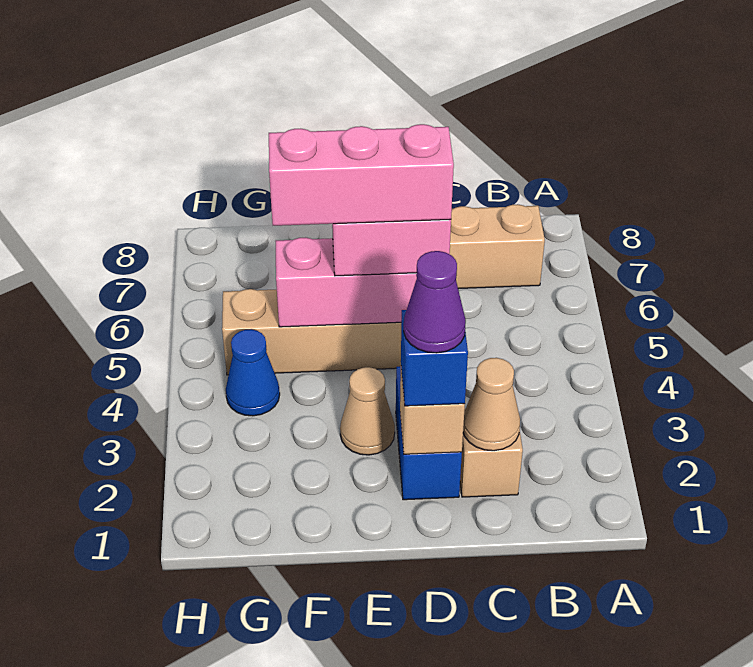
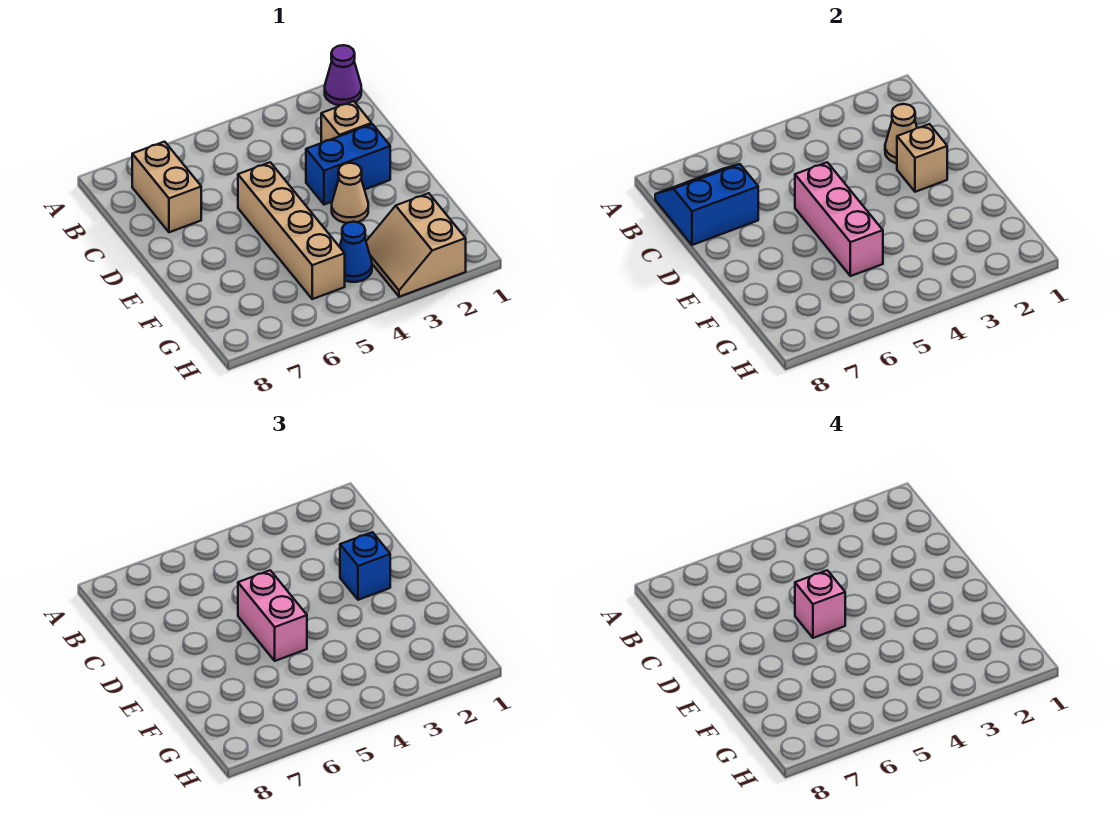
none -> blue 2x2 slope [655,164,758,245]
purple 1x1 cone [404,251,466,353] -> purple 1x1 cone moved to [325,45,361,105]
pink 1x3 brick [269,124,454,226] -> pink 1x1 brick [795,570,845,638]
none -> tan 2x2 slope [366,193,466,297]

